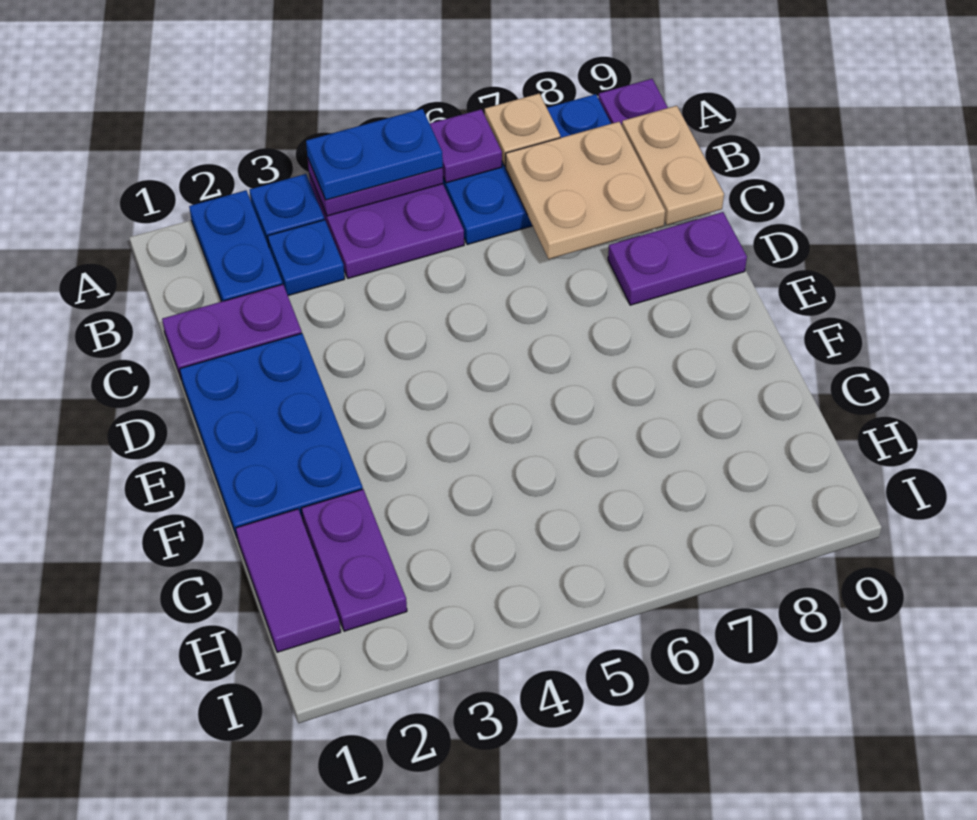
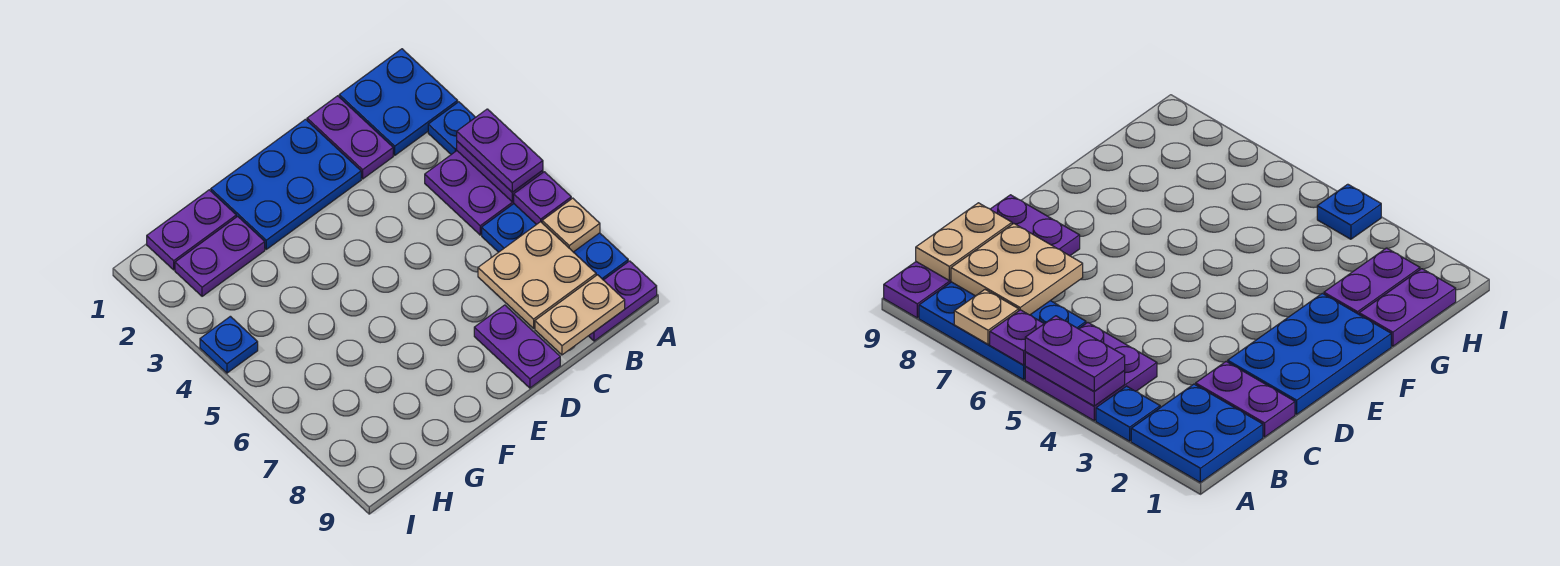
blue 1x2 plate [189,190,283,302] -> blue 2x2 plate [339,49,458,155]
blue 1x2 plate [306,109,443,200] -> purple 1x2 plate [457,109,543,192]
blue 1x1 plate [268,220,345,296] -> blue 1x1 plate moved to [200,316,258,373]
purple 1x2 tile [236,509,341,652] -> purple 1x2 plate [147,190,236,270]

